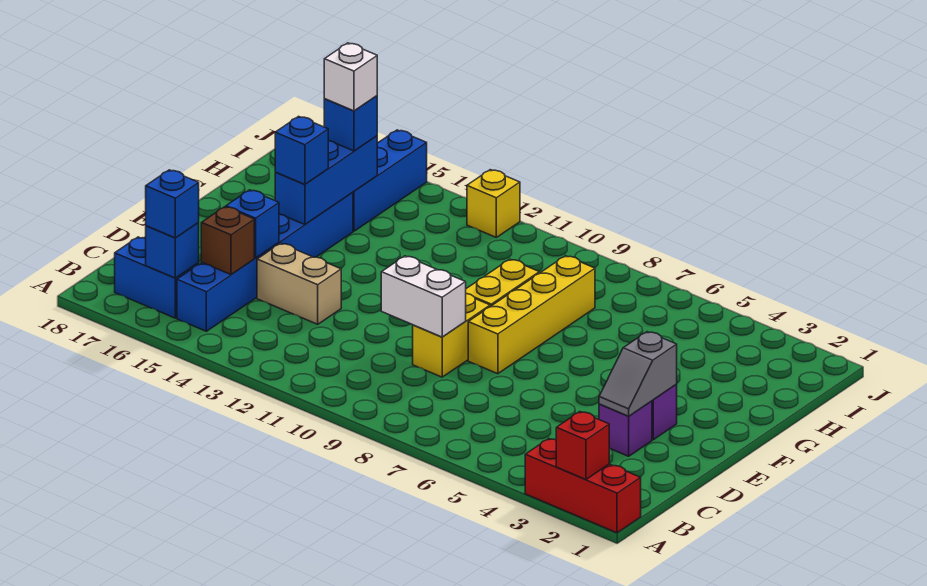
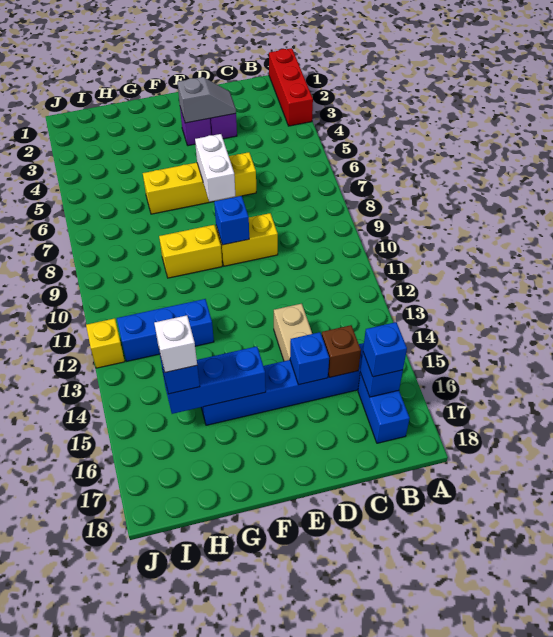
red 1x1 brick [556,412,609,480] -> none
white 1x2 brick [381,256,466,337] -> white 1x2 brick moved to [195,134,235,202]
yellow 1x4 brick [468,256,595,374] -> yellow 1x4 brick moved to [143,152,256,214]
blue 1x1 brick [275,116,329,185] -> blue 1x1 brick moved to [214,196,249,245]
blue 1x3 brick [353,130,427,231] -> blue 1x3 brick moved to [117,299,214,361]

